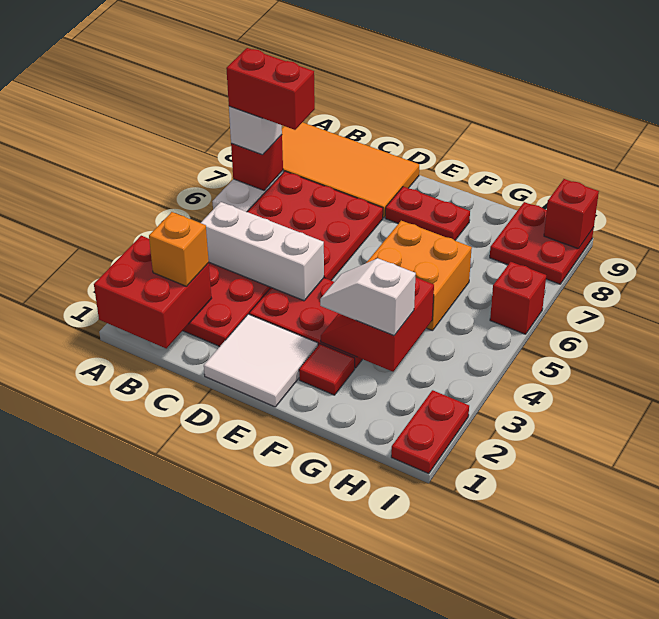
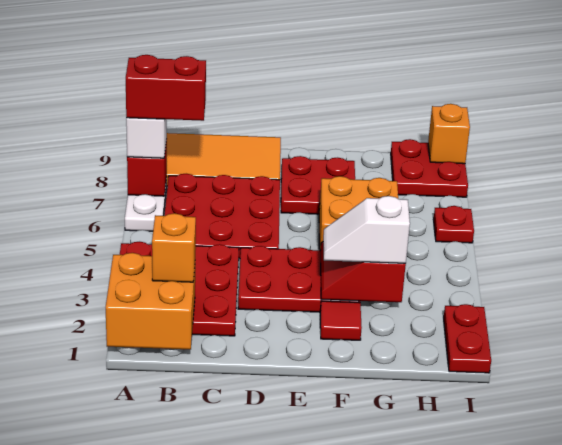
red 2x2 brick [94,236,212,349] -> orange 2x2 brick [106,253,195,349]
white 1x3 brick [201,202,324,301] -> none
white 2x2 tile [204,314,318,407] -> none
red 1x2 plate [385,186,470,240] -> red 2x2 plate [281,156,355,214]
red 1x1 brick [490,262,546,334] -> red 1x1 plate [434,206,474,243]
red 1x1 brick [544,179,599,249] -> orange 1x1 brick [428,104,470,164]

